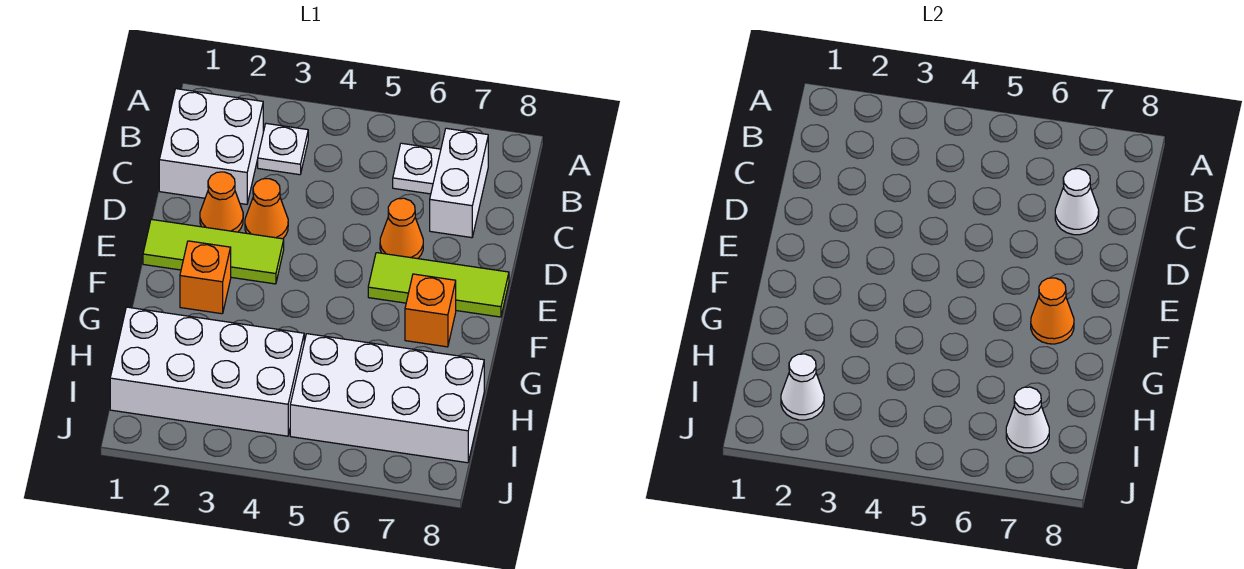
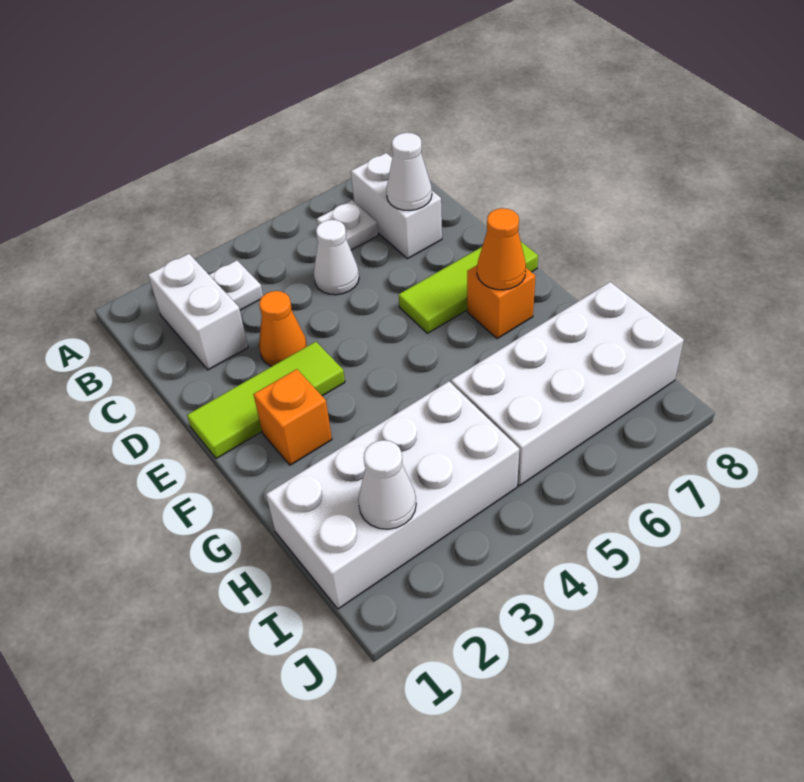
white 2x2 brick [159,89,263,204] -> white 1x2 brick [148,254,248,370]
orange 1x1 cone [200,172,243,232] -> none
orange 1x1 cone [380,198,423,259] -> none
white 1x1 cone [1006,387,1049,453] -> white 1x1 cone moved to [314,220,359,295]

